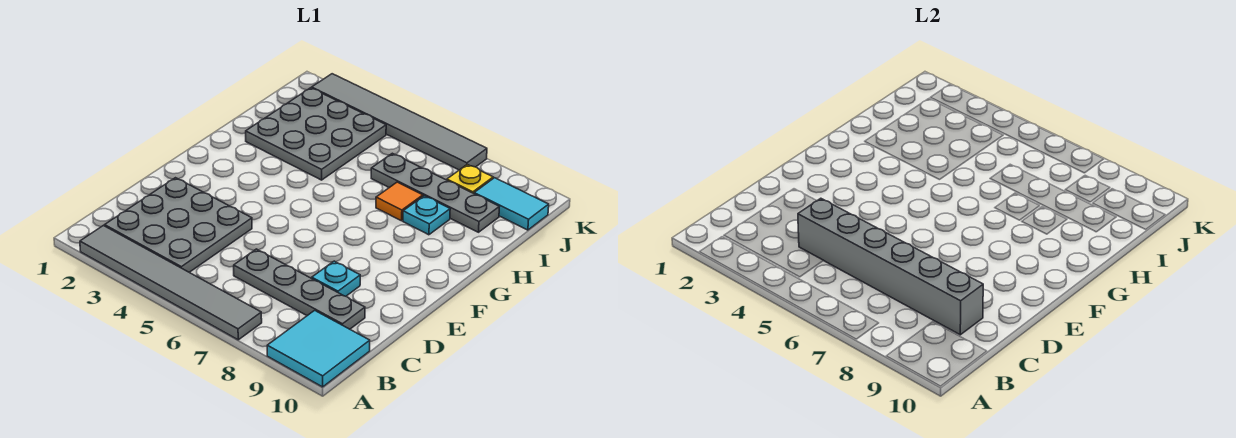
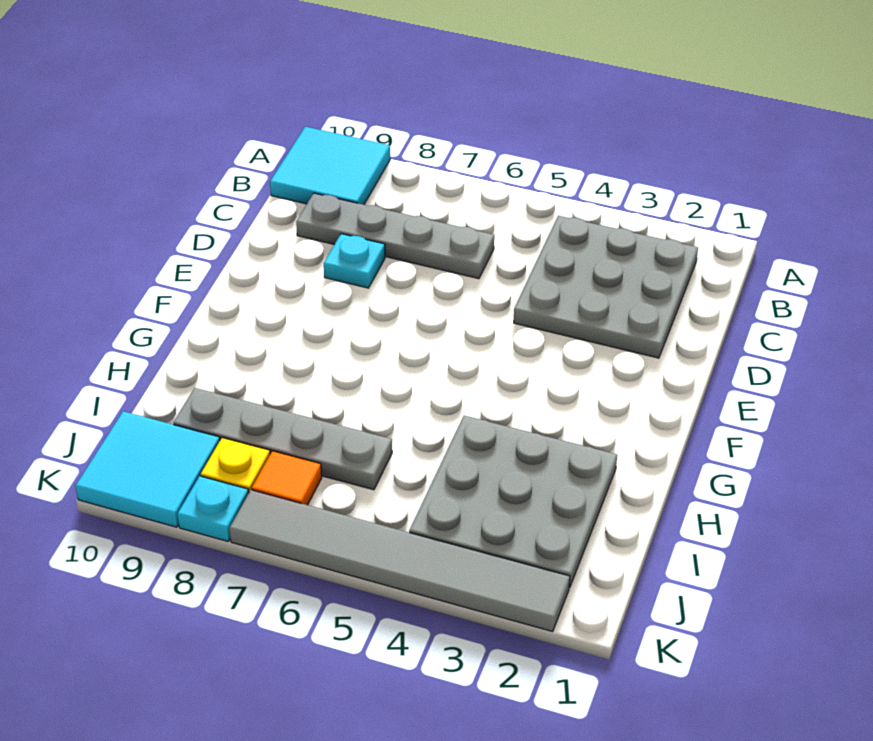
grey 1x6 tile [80,226,262,340] -> none
grey 1x6 brick [798,198,983,335] -> none
orange 1x1 tile [376,182,423,221] -> orange 1x1 tile moved to [252,451,322,505]
cyan 1x1 plate [403,196,450,235] -> cyan 1x1 plate moved to [177,476,249,541]
cyan 1x2 tile [474,178,549,230] -> cyan 2x2 tile [76,412,220,527]

